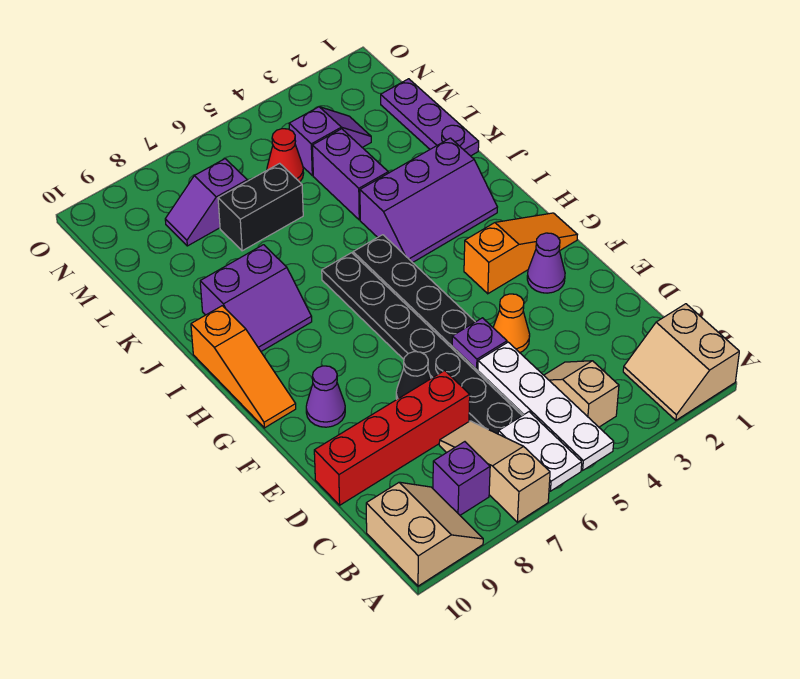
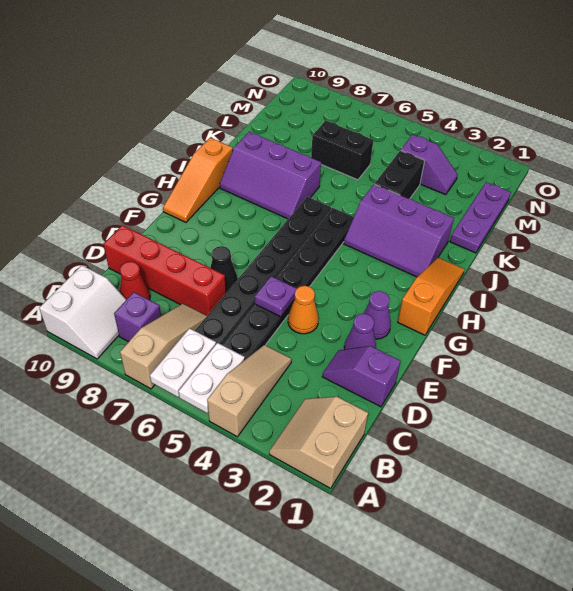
white 1x4 plate [478,342,614,470] -> white 1x2 plate [179,343,245,413]
tan 2x2 slope [366,482,483,586] -> white 2x2 slope [39,265,126,359]
tan 1x2 slope [544,361,619,427] -> tan 1x3 slope [207,345,291,437]
purple 1x1 cone [306,366,345,427] -> purple 1x1 cone moved to [344,314,376,349]
orange 1x3 slope [464,213,577,294] -> orange 1x3 slope turned to [398,258,464,335]
purple 2x2 slope [200,245,312,351] -> purple 2x3 slope [220,132,321,219]
purple 1x2 brick [312,129,388,220] -> black 1x2 brick [375,150,425,199]
red 1x1 cone [267,129,304,182] -> red 1x1 cone moved to [120,262,150,300]
purple 1x2 slope [165,159,247,246] -> purple 1x2 slope moved to [322,346,401,407]

